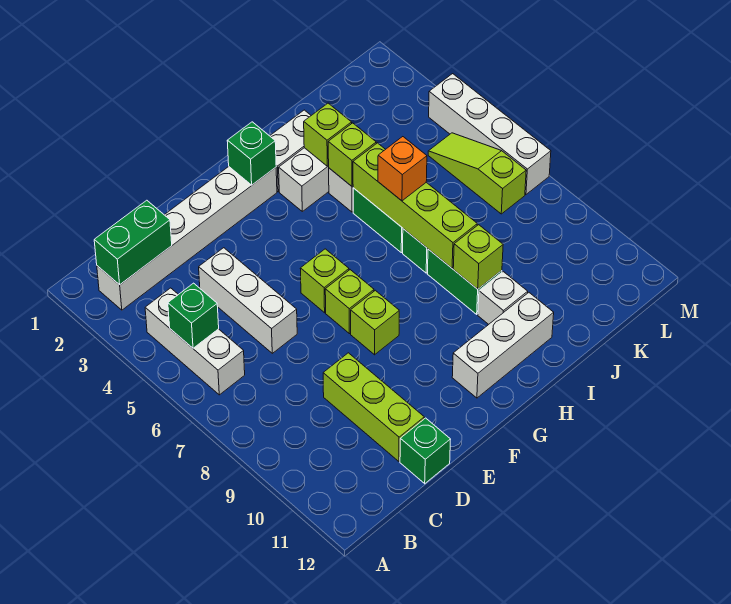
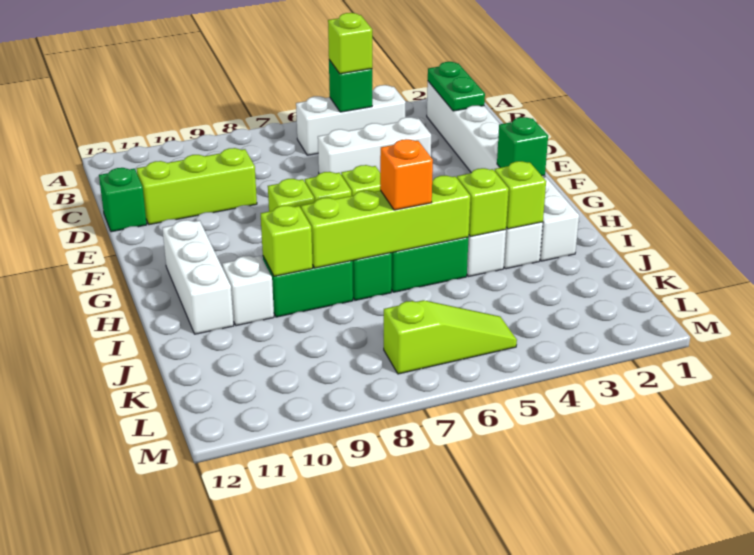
green 1x2 brick [94,200,172,285] -> green 1x2 plate [428,62,485,111]
none -> lime 1x1 brick [328,13,372,74]
white 1x4 brick [429,74,551,194] -> none

